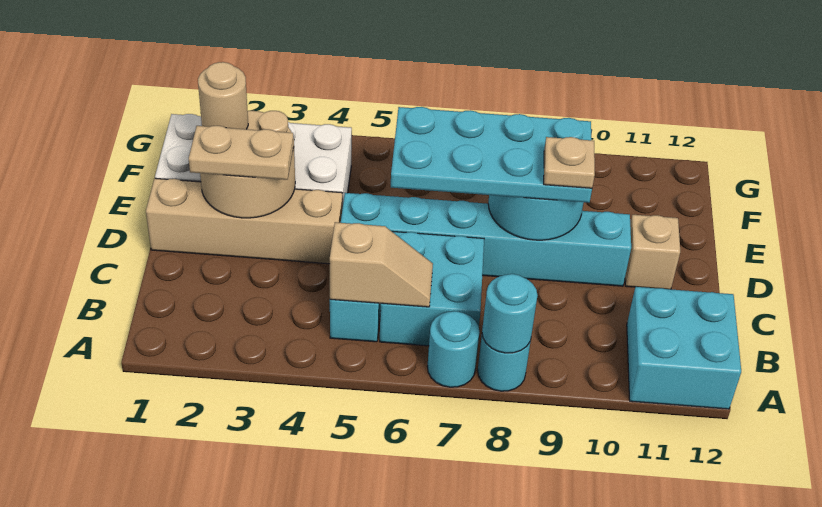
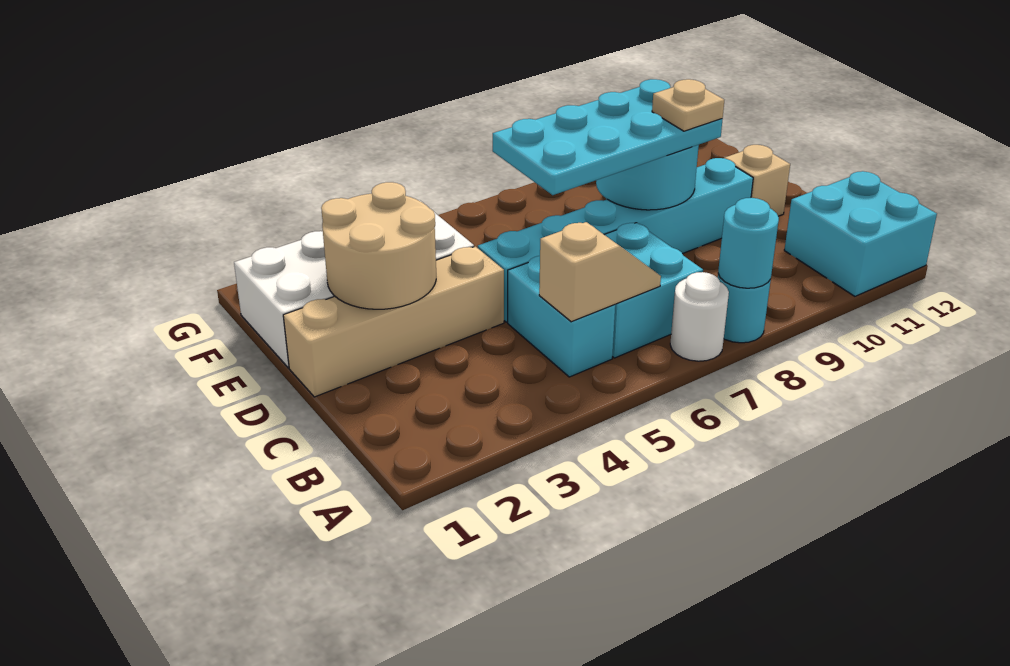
cyan 1x1 round brick [427,311,479,387] -> white 1x1 round brick [670,272,729,361]
tan 1x2 plate [189,126,294,180] -> none
tan 1x1 round brick [198,62,248,129] -> none

